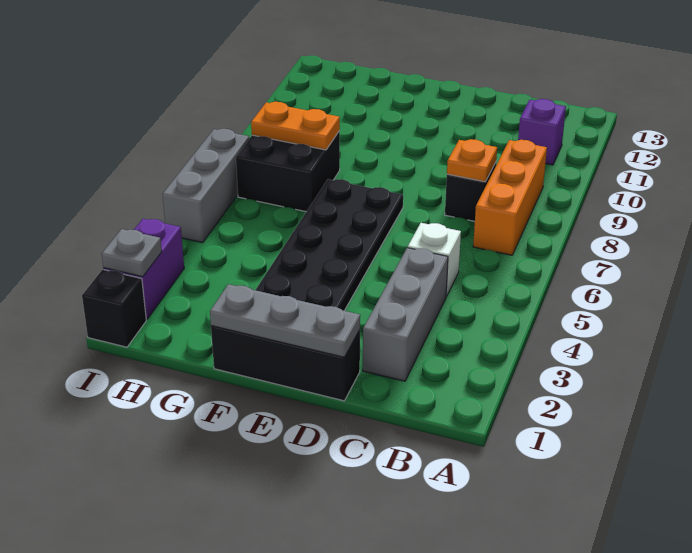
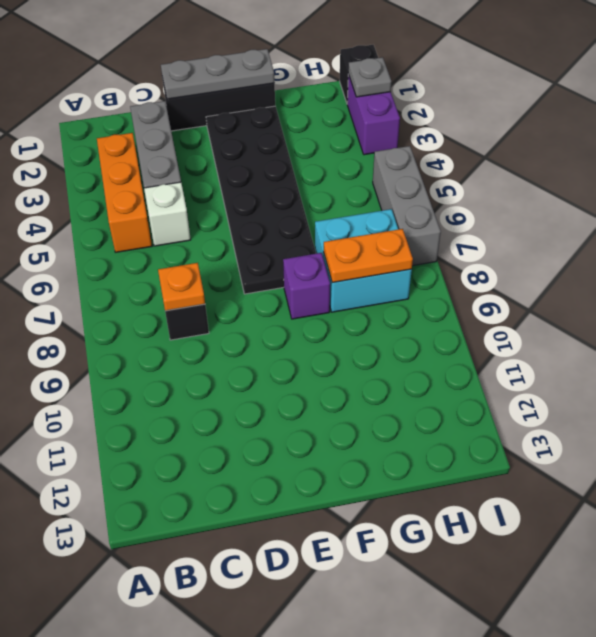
orange 1x3 brick [473,140,547,255] -> orange 1x3 brick moved to [97,133,152,252]
purple 1x1 brick [518,99,566,165] -> purple 1x1 brick moved to [283,253,330,319]
black 2x2 brick [236,131,340,212] -> cyan 2x2 brick [315,209,412,312]

